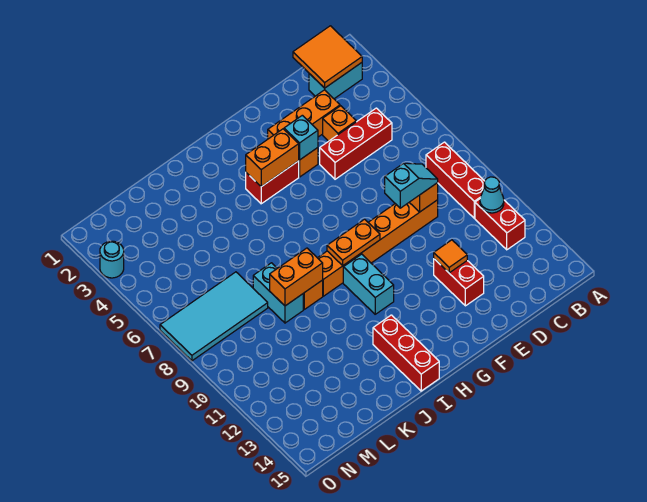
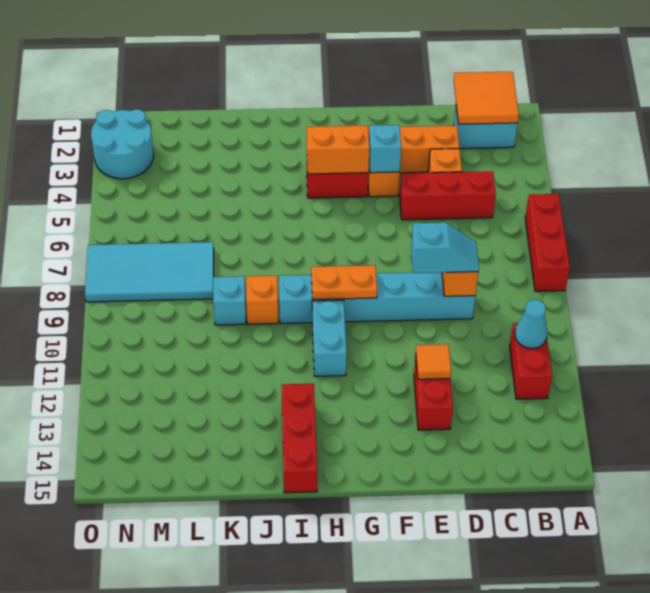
red 1x3 brick [426,142,485,218] -> red 1x3 brick moved to [525,194,570,291]
orange 1x6 brick [318,200,438,296] -> cyan 1x6 brick [279,272,475,323]
orange 1x2 brick [270,248,323,306] -> none
cyan 1x2 brick [253,263,303,323] -> cyan 1x1 brick [213,276,246,325]
cyan 1x1 round brick [100,241,124,278] -> cyan 2x2 round brick [91,109,154,179]

